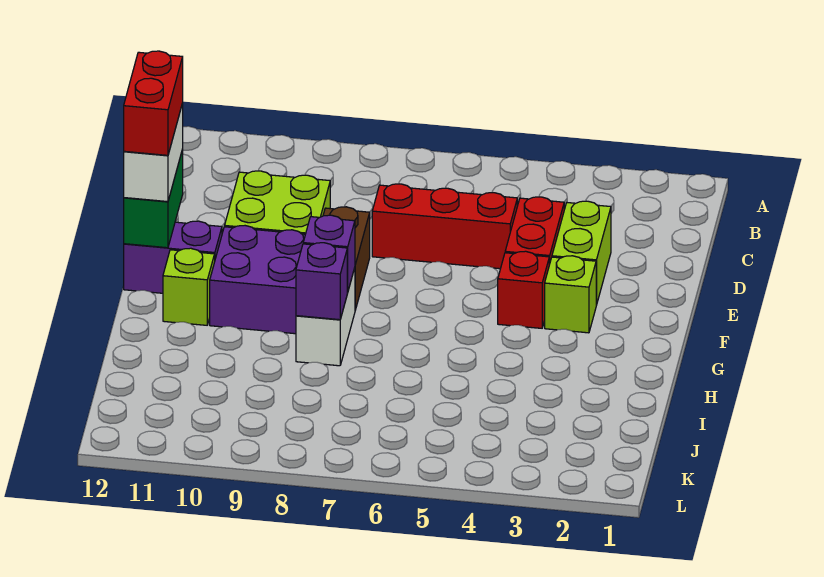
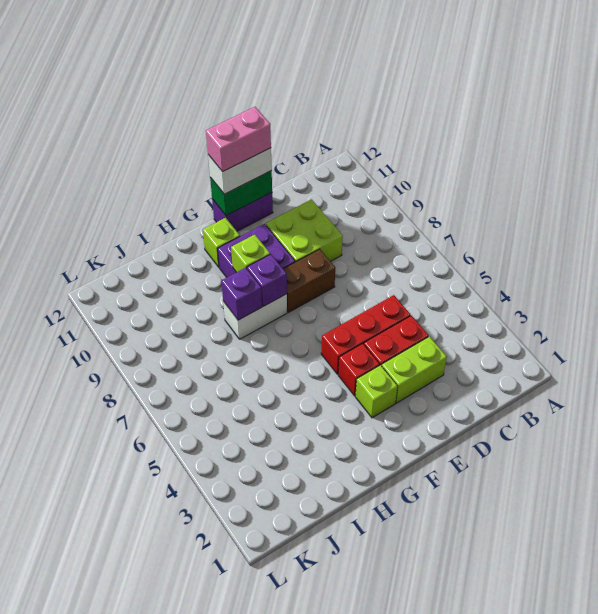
red 1x3 brick [372,184,517,269] -> red 1x3 brick turned to [321,295,411,374]
red 1x2 brick [124,51,183,155] -> pink 1x2 brick [206,107,271,172]
purple 1x2 brick [124,221,222,293] -> purple 1x2 brick turned to [212,193,273,231]
none -> lime 1x1 brick [231,235,270,272]

